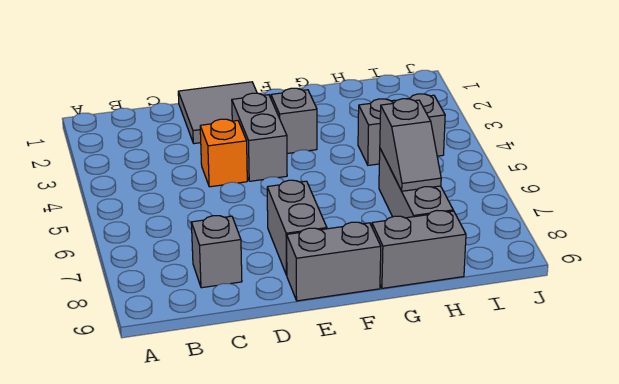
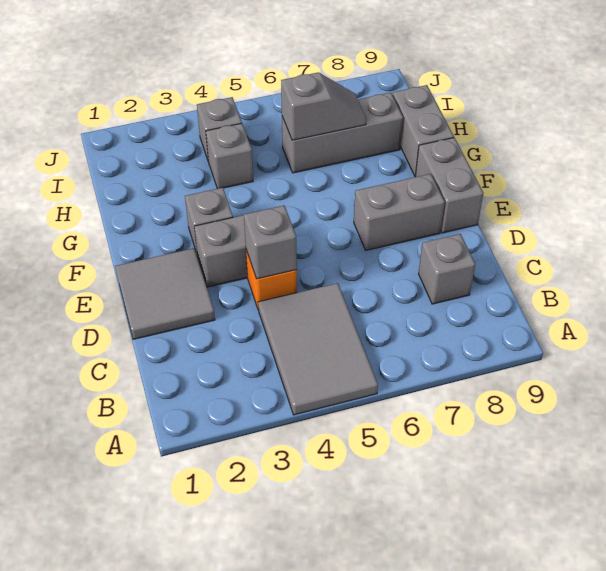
none -> grey 2x3 tile [258,283,378,415]
none -> grey 1x1 brick [244,206,297,279]

